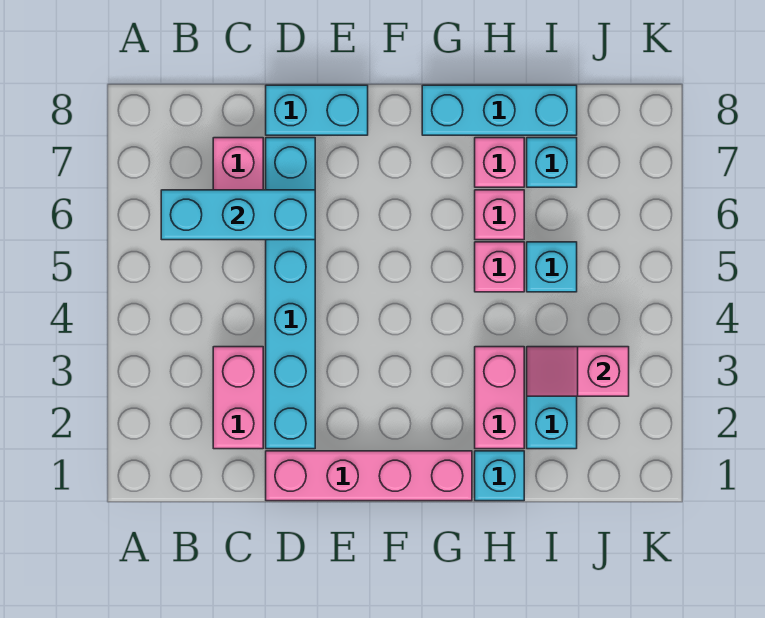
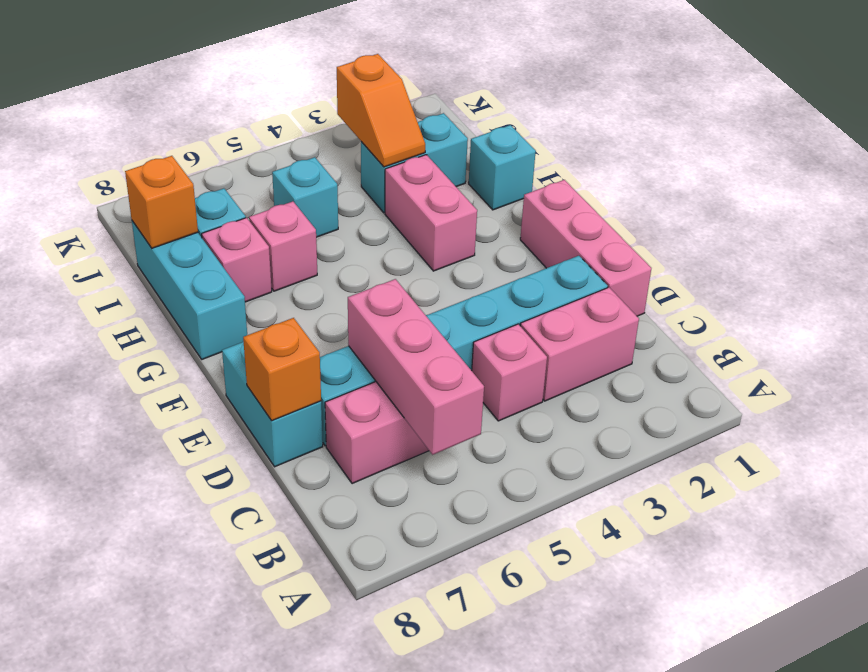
cyan 1x3 brick [161,190,315,240] -> pink 1x3 brick [348,279,484,455]
pink 1x4 brick [266,451,472,501] -> pink 1x3 brick [520,180,651,316]
none -> orange 1x1 brick [243,318,321,421]
pink 1x2 brick [475,347,524,449] -> pink 1x2 brick turned to [385,155,477,271]
pink 1x1 brick [475,242,524,292] -> pink 1x1 brick moved to [472,324,547,421]
pink 1x2 slope [527,347,629,396] -> orange 1x2 slope [337,54,425,167]
none -> orange 1x1 brick [125,156,198,248]

